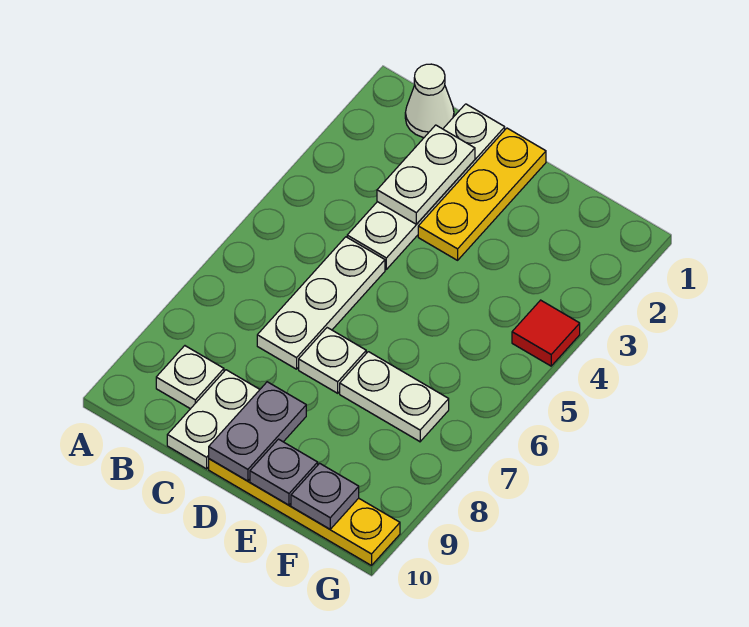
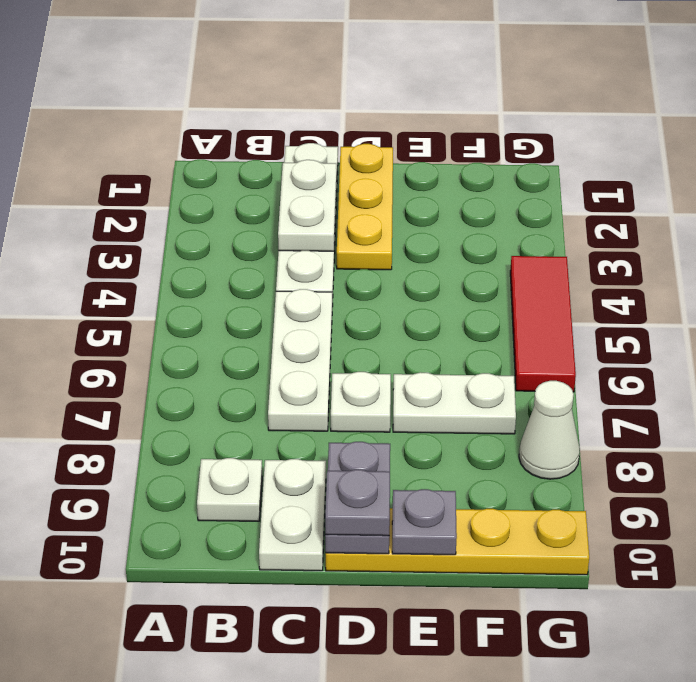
white 1x1 cone [405,64,454,137] -> white 1x1 cone moved to [519,381,580,479]
grey 1x1 plate [291,463,359,529] -> grey 1x1 plate moved to [325,470,390,536]
red 1x1 tile [512,300,580,366] -> red 1x3 tile [510,256,576,392]

